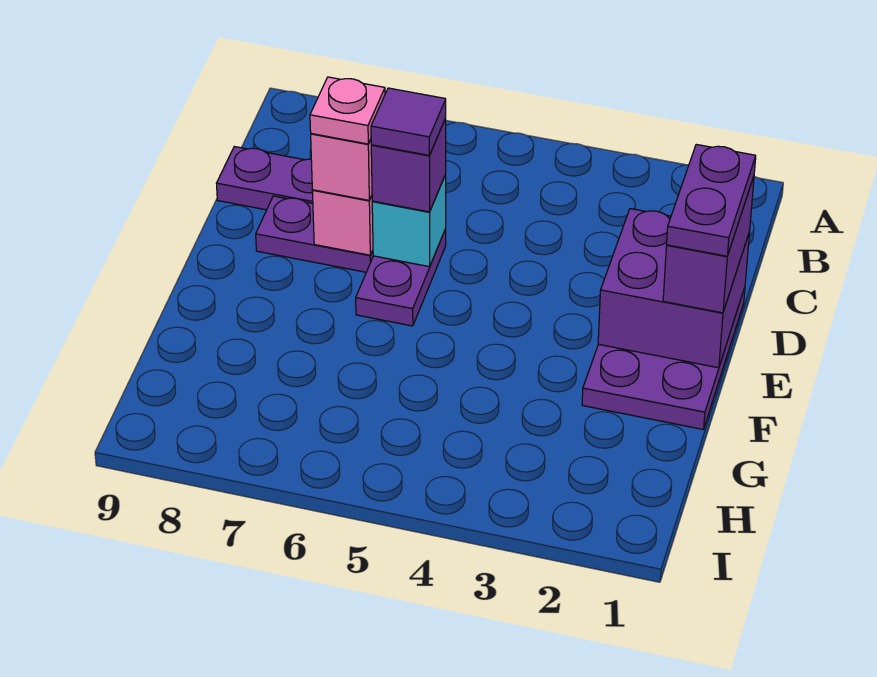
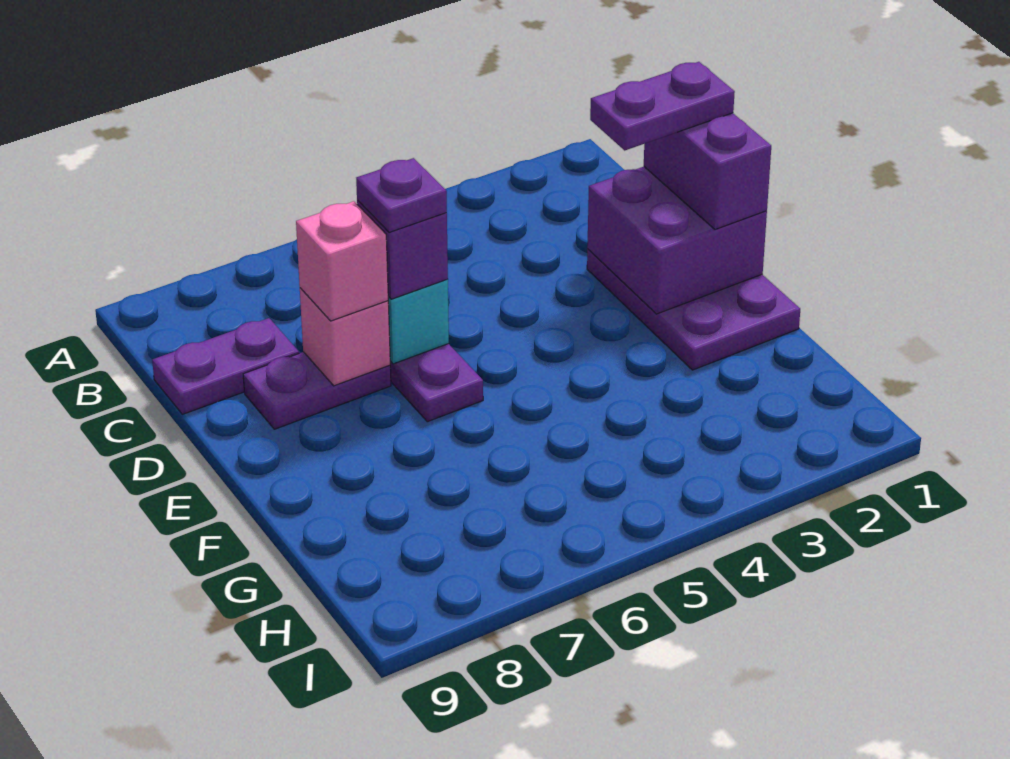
purple 1x2 plate [667,144,756,256] -> purple 1x2 plate turned to [590,62,735,150]
purple 1x1 tile [371,88,446,155] -> purple 1x1 plate [356,158,447,233]
pink 1x1 plate [310,77,385,144] -> none

